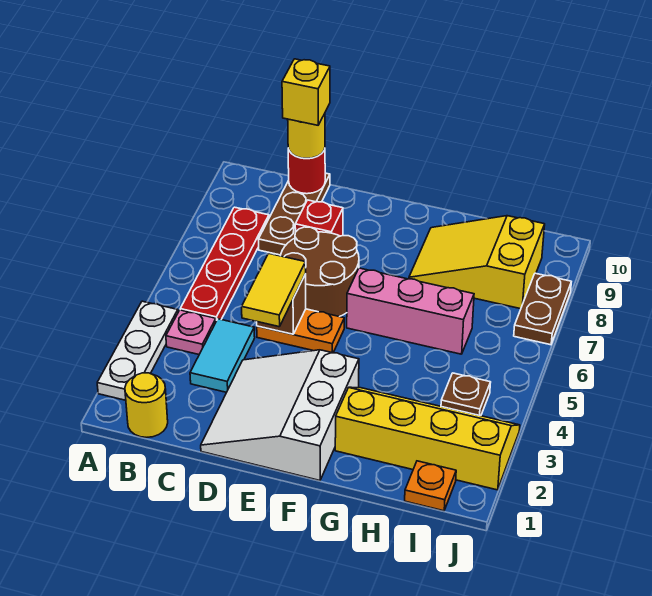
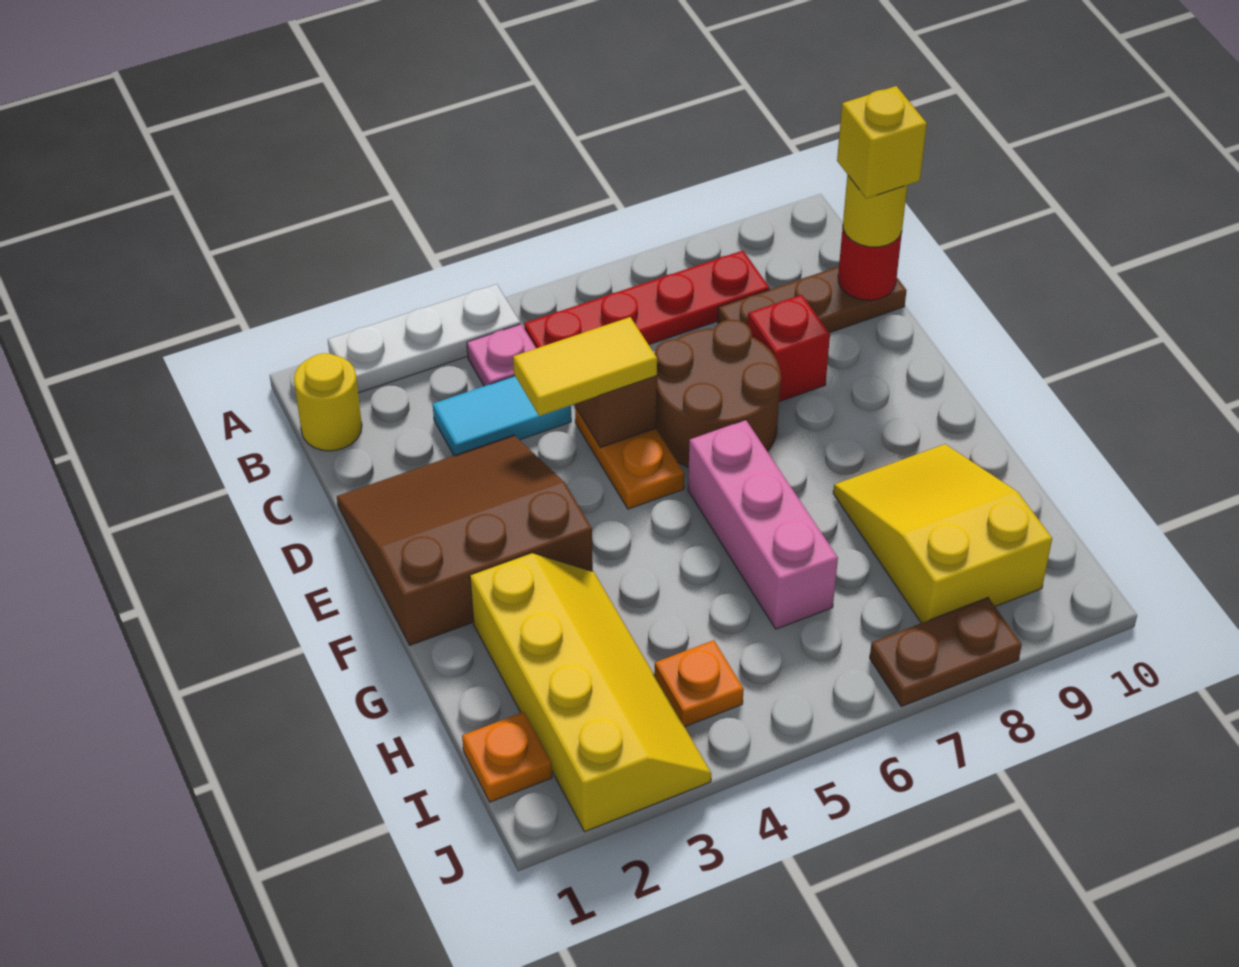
white 3x3 slope [201,350,359,480] -> brown 3x3 slope [337,435,593,645]
brown 1x1 plate [441,373,491,416] -> orange 1x1 plate [654,640,744,727]

